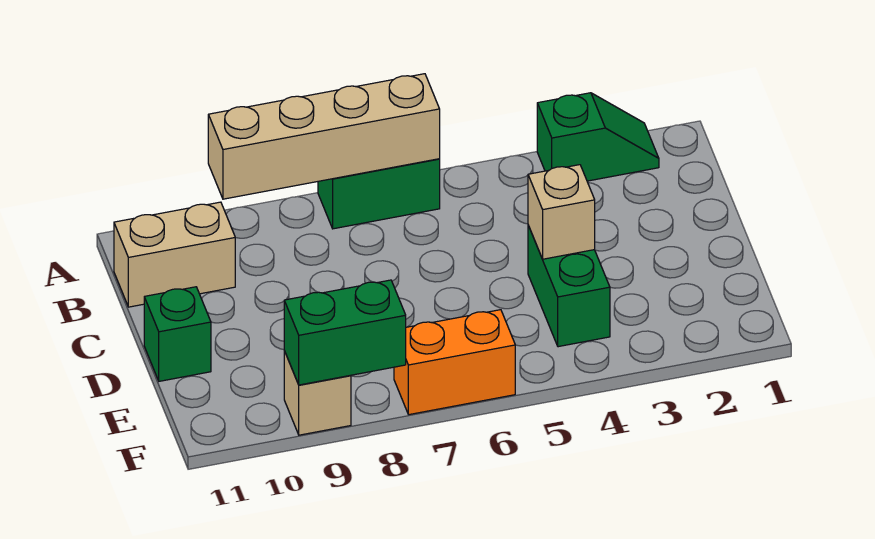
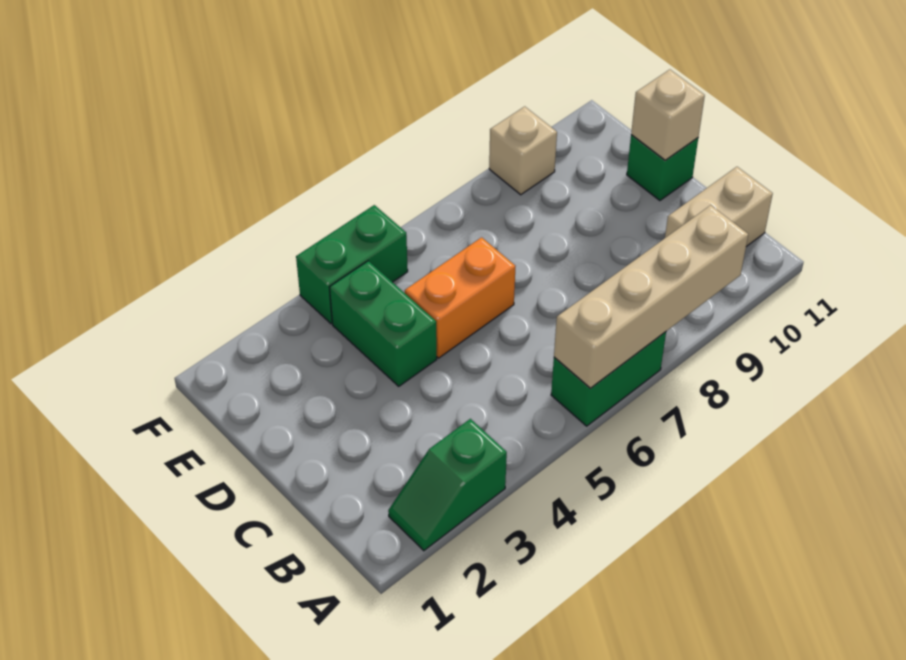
tan 1x1 brick [528,165,595,259] -> tan 1x1 brick moved to [631,69,705,160]
orange 1x2 brick [394,310,515,415] -> orange 1x2 brick moved to [405,237,515,358]
green 1x2 brick [284,280,406,385] -> green 1x2 brick moved to [296,205,408,324]

